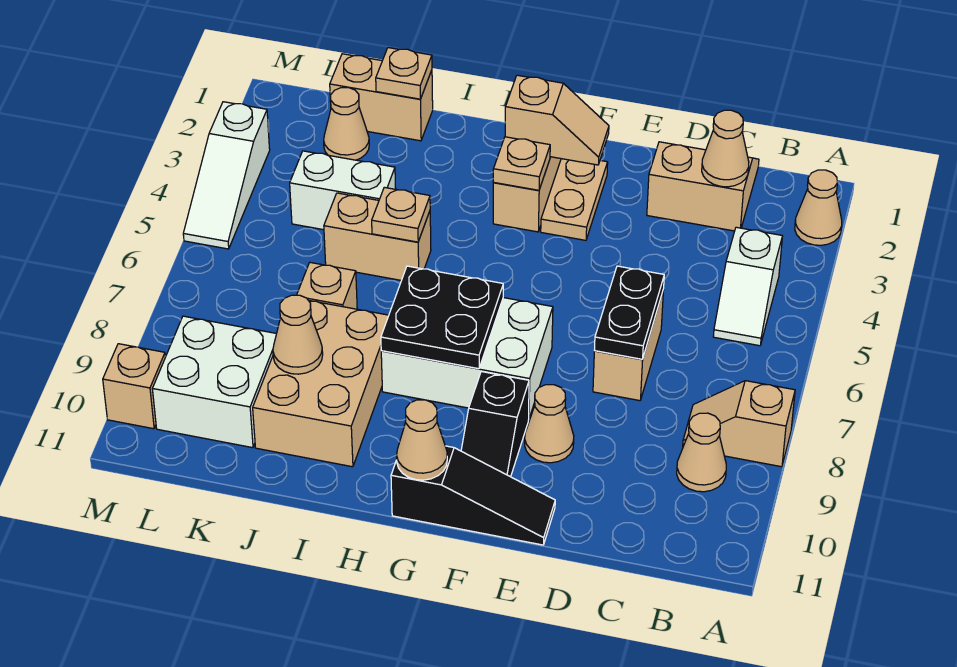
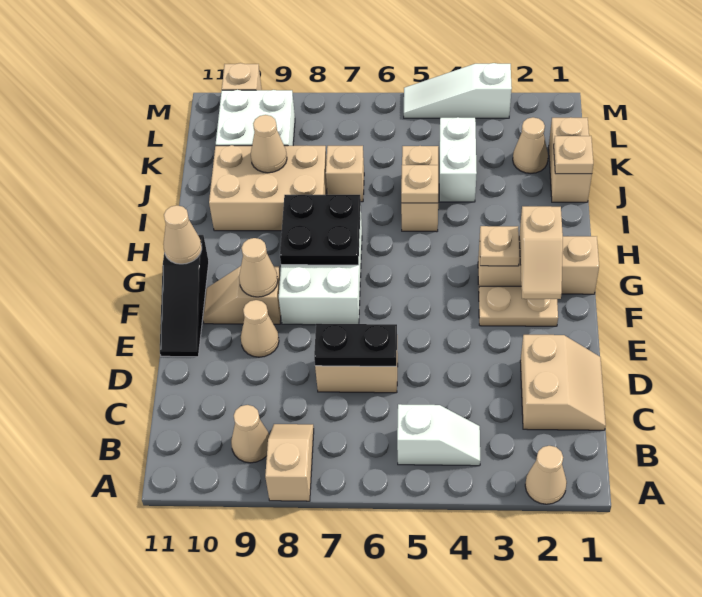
white 1x2 slope [713,227,782,346] -> white 1x2 slope turned to [397,404,480,466]
tan 1x1 cone [702,110,749,187] -> tan 1x1 cone moved to [239,238,278,297]
black 1x2 slope [461,372,529,477] -> tan 1x2 slope [203,266,281,324]

